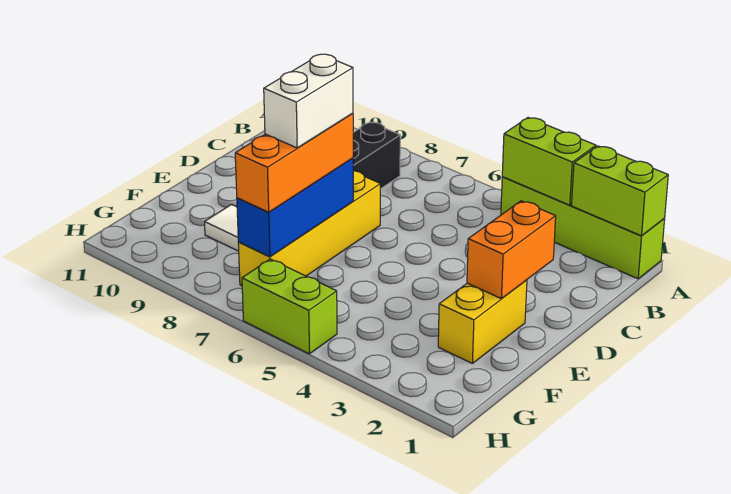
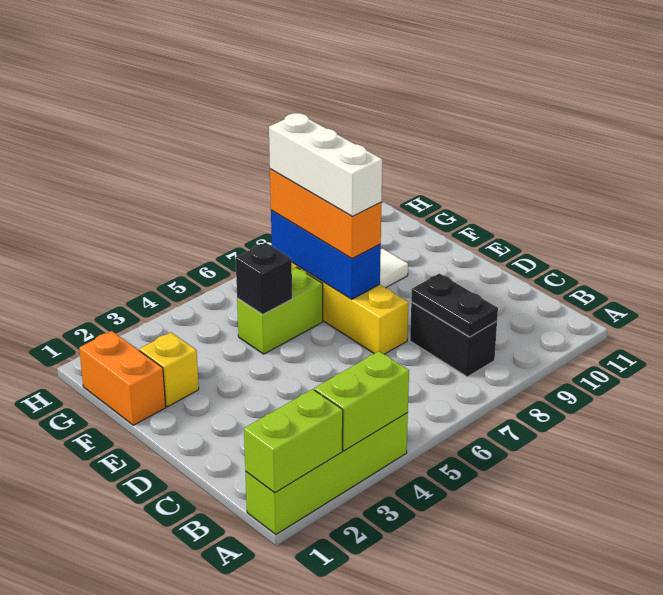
none -> black 1x2 plate [411,274,498,337]
orange 1x2 brick [467,201,556,298] -> orange 1x2 brick moved to [79,331,166,425]
yellow 1x2 brick [438,280,527,363] -> yellow 1x1 brick [139,332,199,407]
white 1x2 brick [264,54,353,148] -> white 1x3 brick [269,113,382,216]
none -> black 1x1 brick [236,243,292,315]
lime 1x2 brick [242,259,337,354] -> lime 1x2 brick moved to [237,267,323,354]

